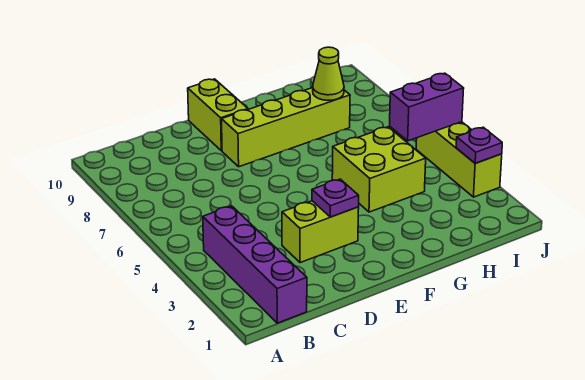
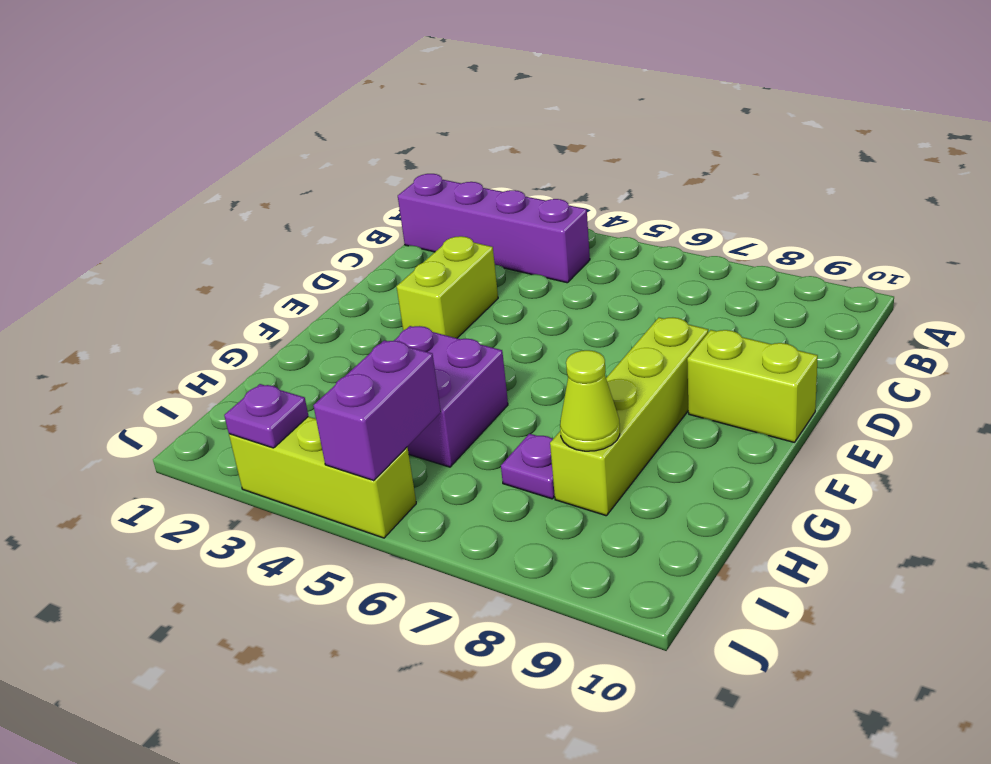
purple 1x1 plate [312,179,359,217] -> purple 1x1 plate moved to [501,434,555,499]
lime 2x2 brick [332,127,426,212] -> purple 2x2 brick [394,326,508,467]

